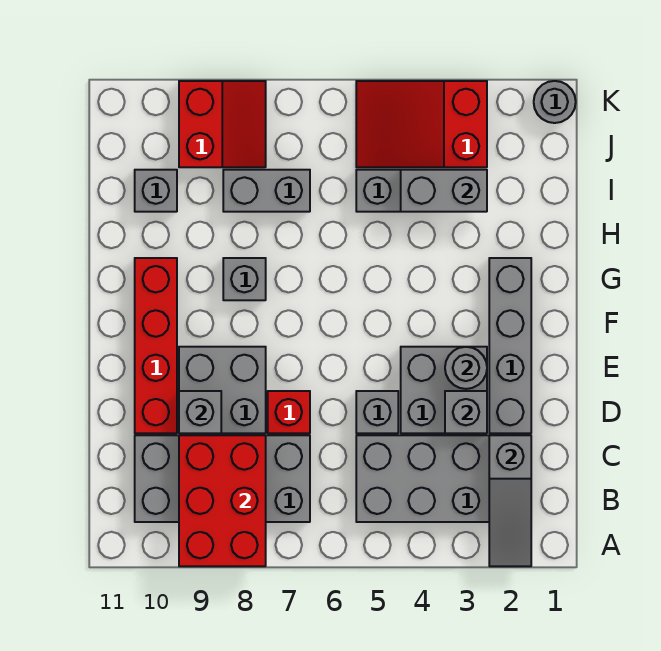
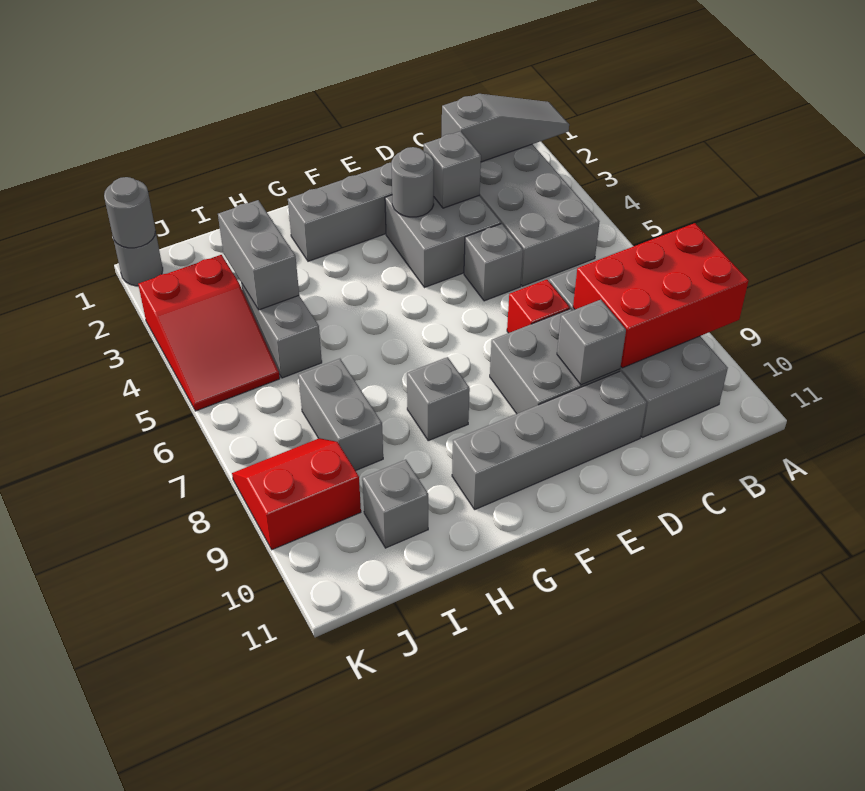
red 1x4 brick [135,258,177,433] -> grey 1x4 brick [452,371,647,509]
none -> grey 1x1 round brick [104,177,156,248]

